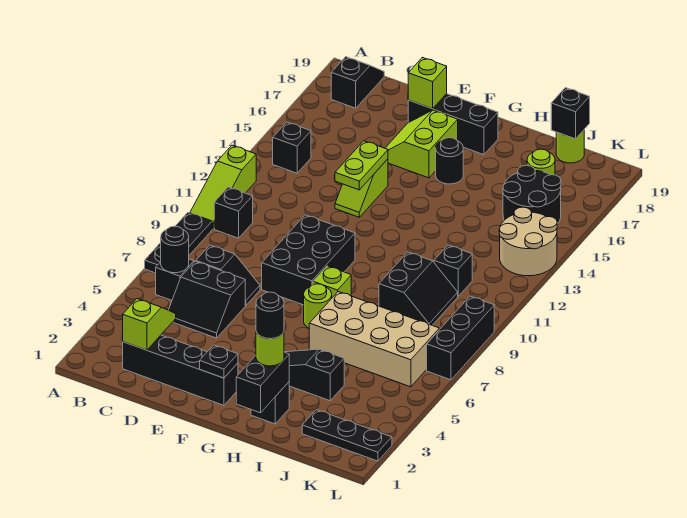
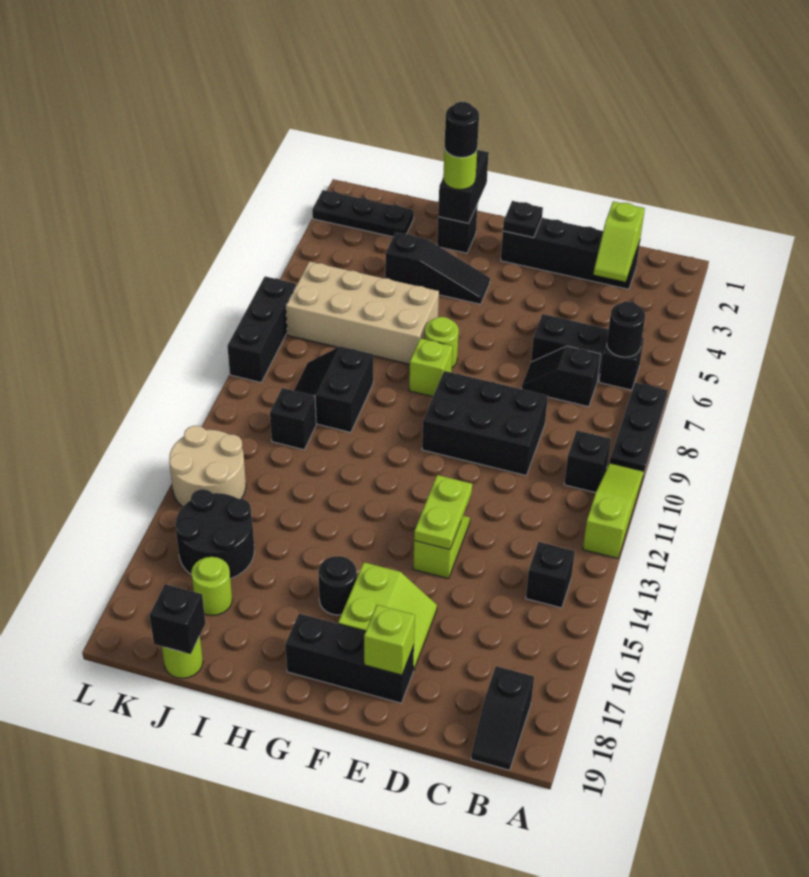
black 2x3 brick [262,215,355,305] -> black 2x3 brick turned to [422,371,548,475]

